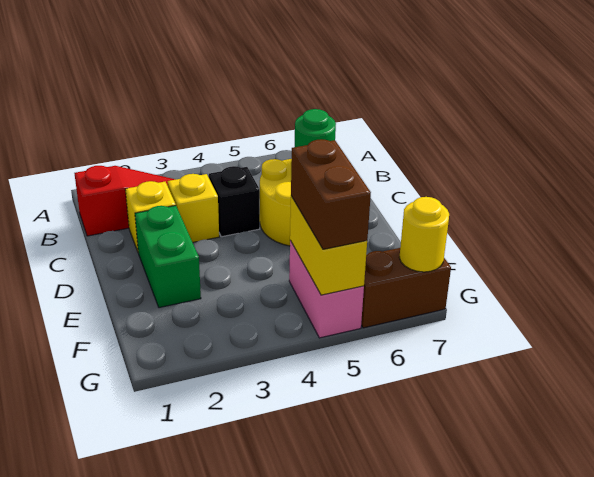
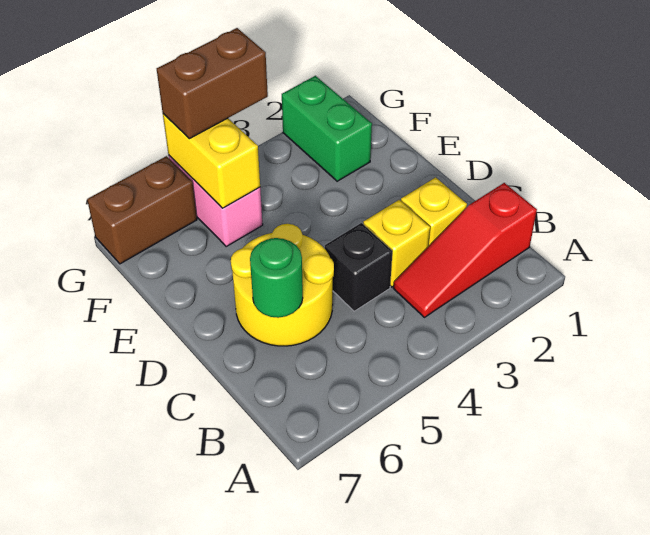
green 1x2 brick [135,206,201,308] -> green 1x2 brick moved to [282,76,372,181]
brown 1x2 brick [291,139,371,249] -> brown 1x2 brick turned to [157,28,268,139]
yellow 1x1 round brick [399,197,449,272] -> none

